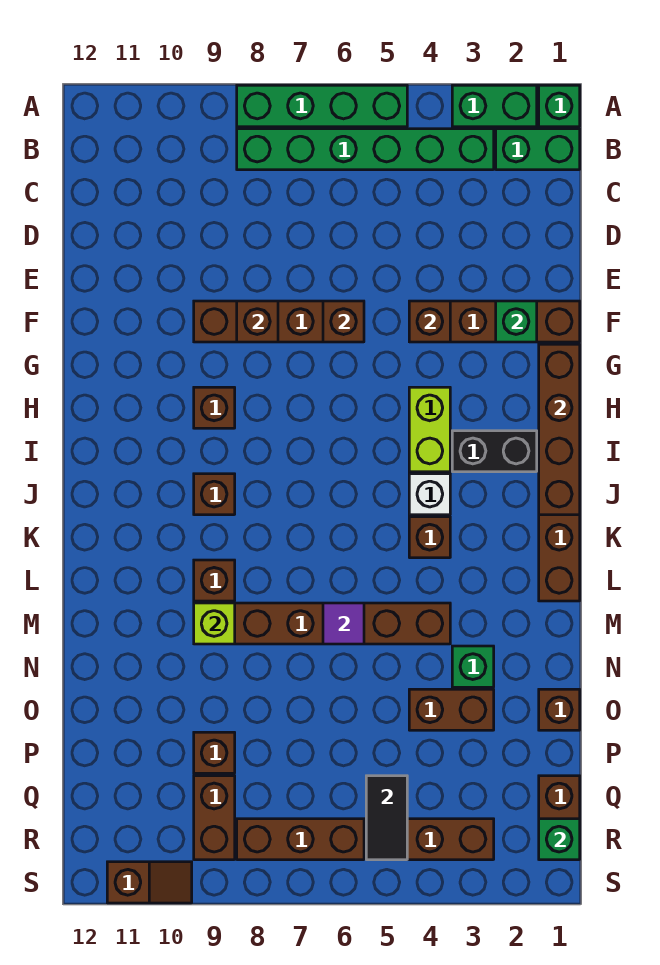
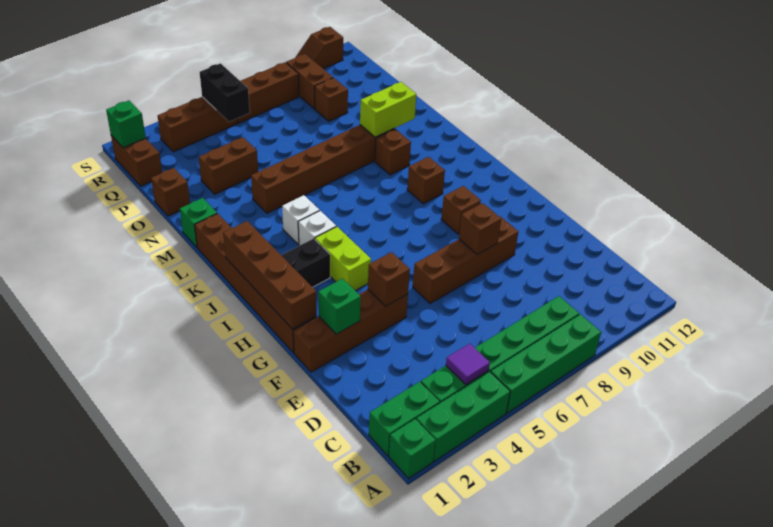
green 1x2 brick [452,85,537,127] -> green 1x3 brick [416,372,510,461]
brown 1x1 brick [323,301,364,342] -> none
brown 1x1 brick [409,517,450,558] -> white 1x1 brick [282,195,320,244]
purple 1x1 tile [323,603,364,644] -> purple 1x1 tile moved to [446,344,490,385]
lime 1x1 brick [194,603,235,644] -> lime 1x2 brick [360,82,416,137]
green 1x1 brick [452,646,494,687] -> green 1x1 brick moved to [180,198,217,247]
black 1x2 tile [366,776,407,860] -> black 1x2 brick [200,63,250,122]

